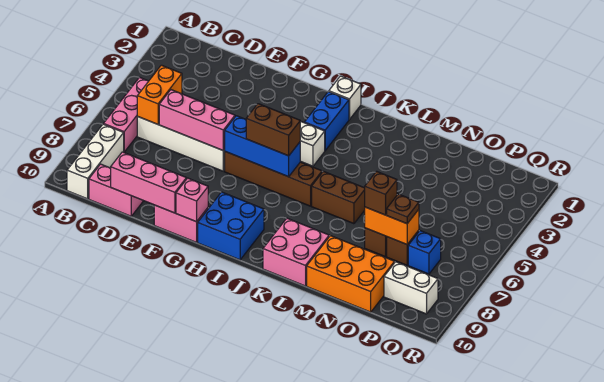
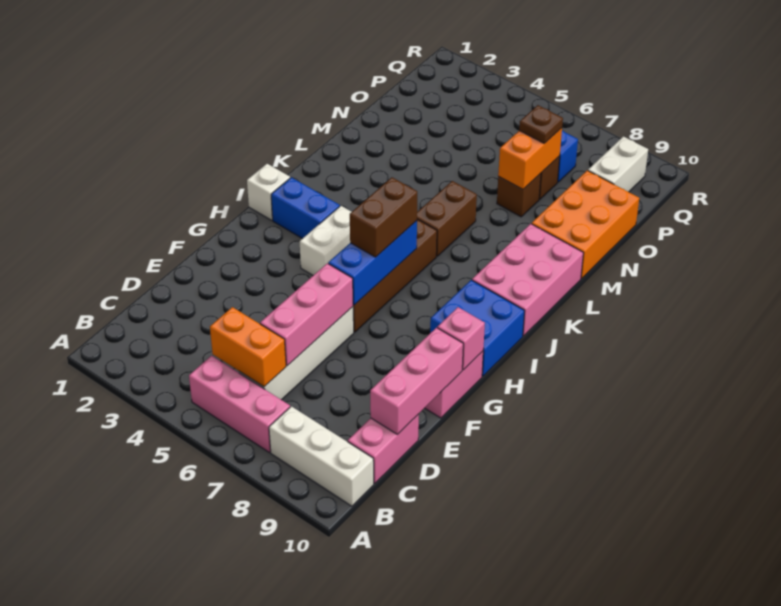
pink 2x2 brick [263,218,329,286] -> pink 2x3 brick [472,224,583,336]
brown 1x1 brick [365,171,397,215] -> none

